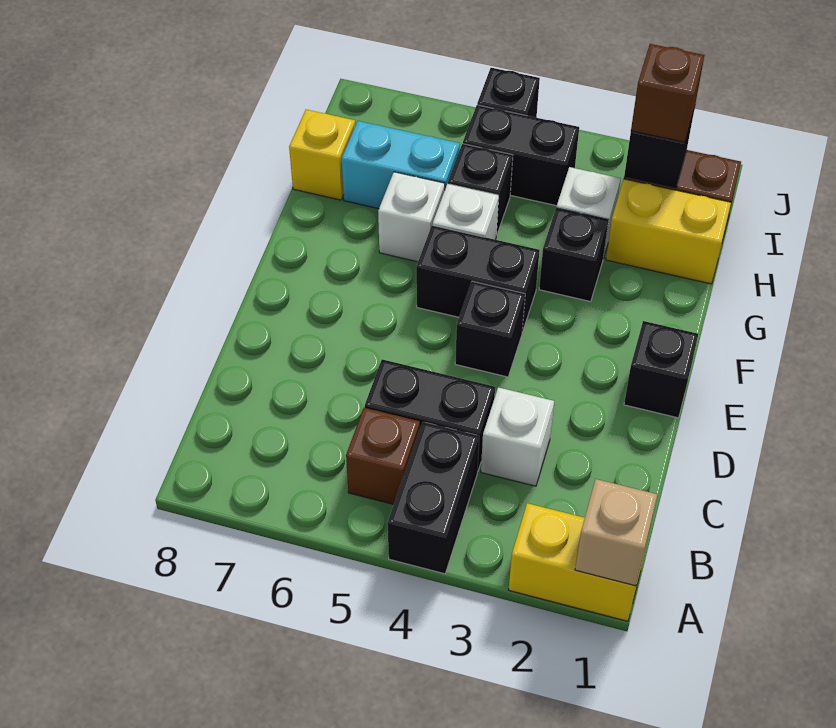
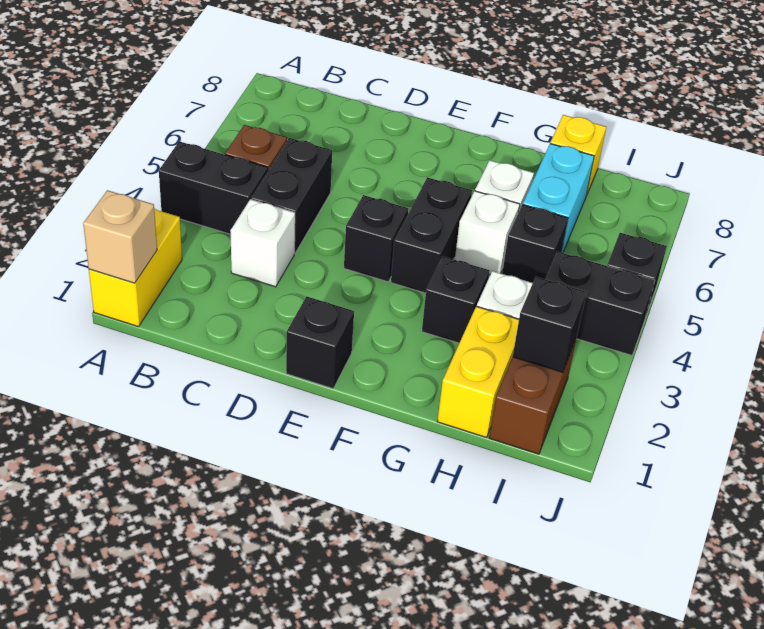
brown 1x1 brick [631,44,704,142] -> none
black 1x2 brick [463,105,579,206] -> black 1x2 brick turned to [545,252,655,355]

